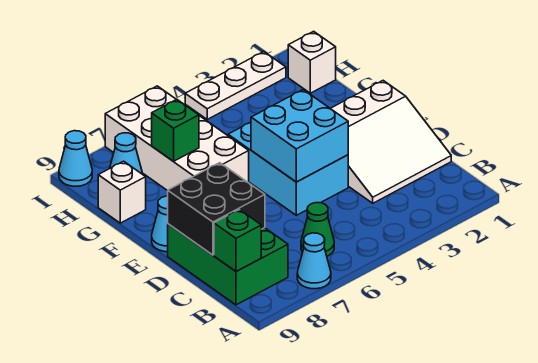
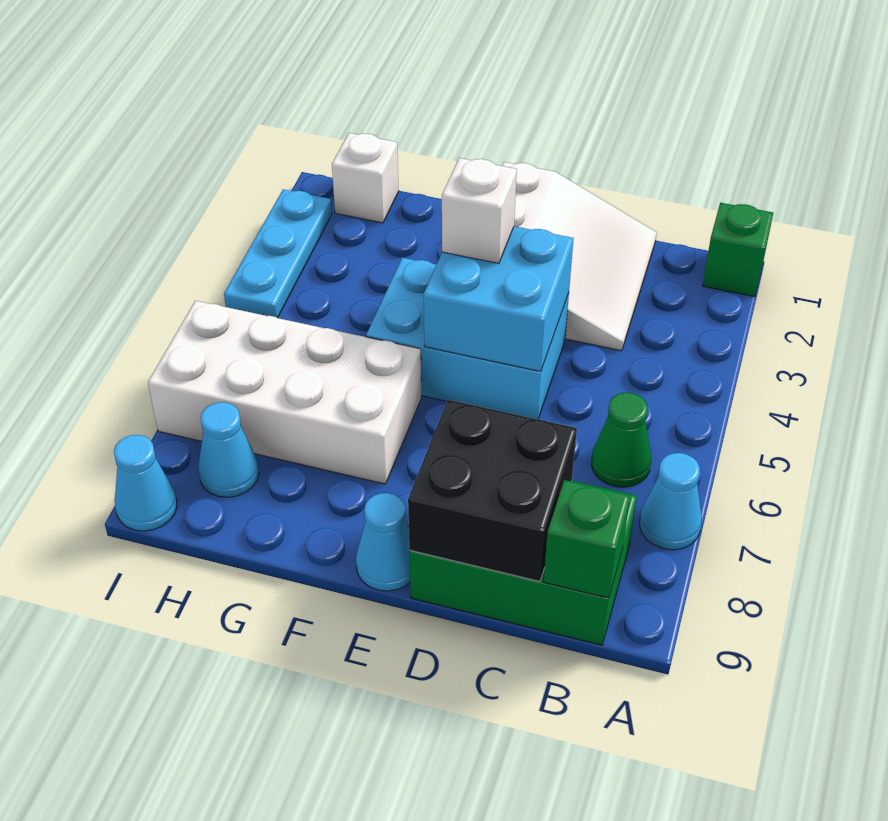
green 1x1 brick [152,99,199,161] -> green 1x1 brick moved to [703,203,773,297]
white 1x1 brick [98,161,146,223] -> white 1x1 brick moved to [442,158,517,263]
white 1x3 plate [185,52,286,119] -> cyan 1x3 plate [224,189,332,318]

